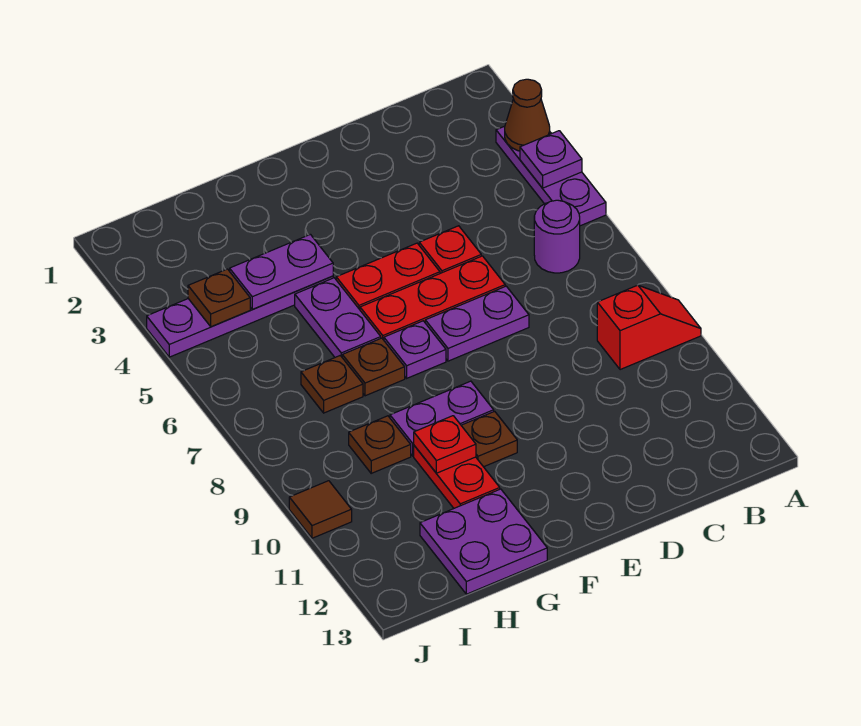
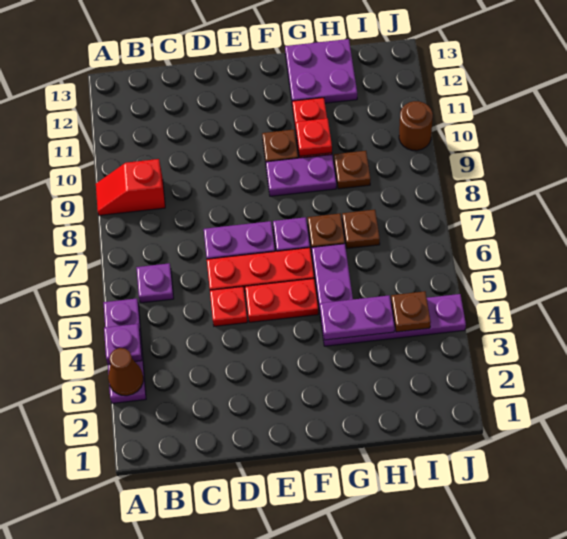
purple 1x1 round brick [534,200,580,273] -> purple 1x1 plate [136,263,174,303]
brown 1x1 tile [289,481,352,538] -> brown 1x1 round brick [399,101,433,151]

